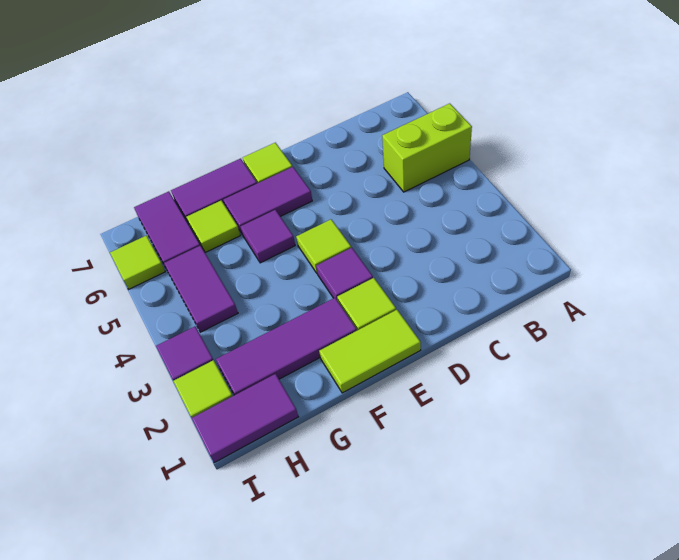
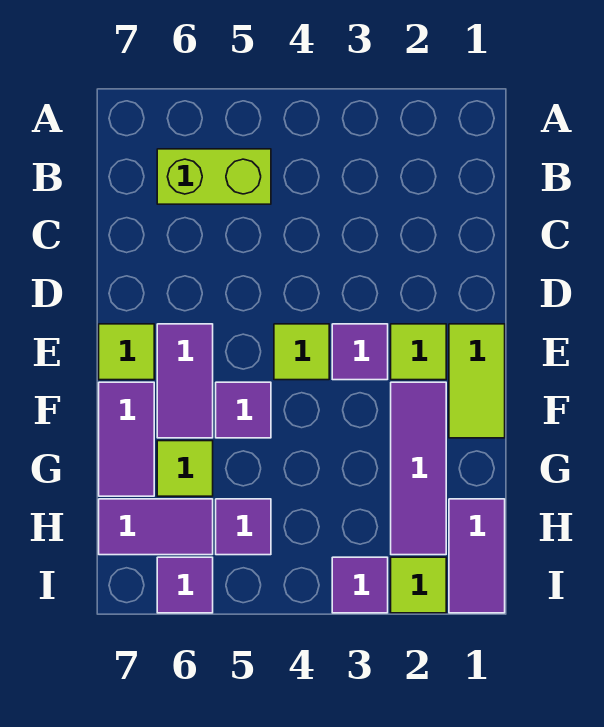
lime 1x2 brick [382,103,472,192] -> lime 1x2 brick turned to [157,149,271,204]
purple 1x2 tile [164,245,238,332] -> purple 1x1 tile [216,499,271,555]
lime 1x1 tile [110,235,165,289] -> purple 1x1 tile [157,557,213,613]

